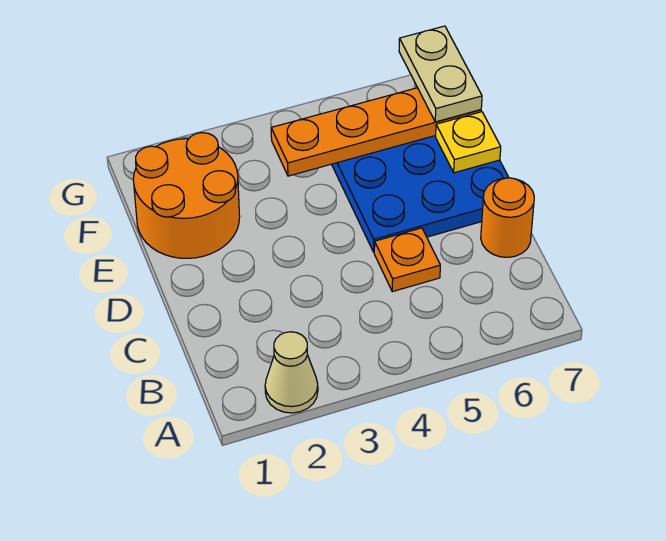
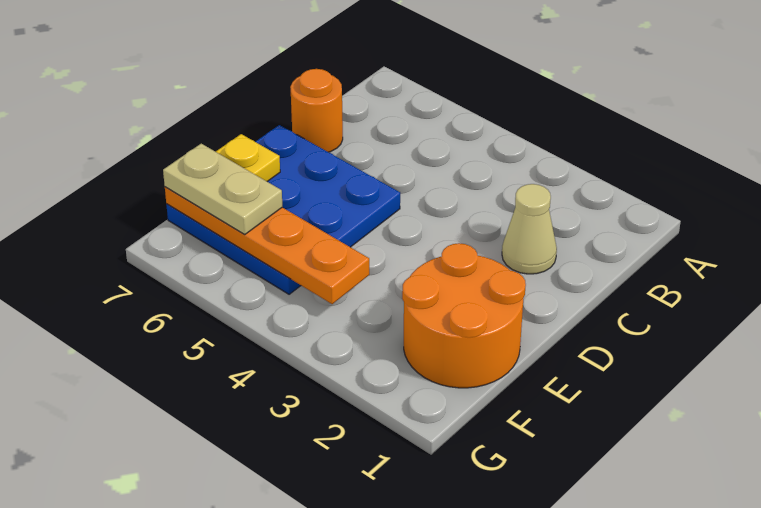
tan 1x1 cone [265,332,318,413] -> tan 1x1 cone moved to [502,184,557,274]
orange 1x1 plate [374,228,440,292] -> none
tan 1x2 plate [399,26,482,122] -> tan 1x2 plate turned to [163,144,283,235]

